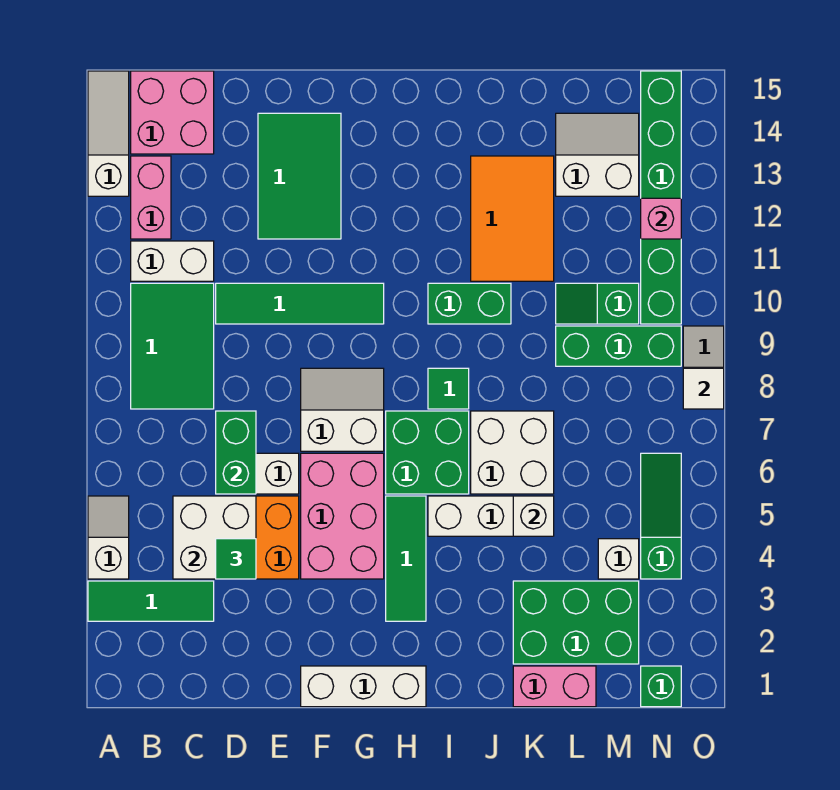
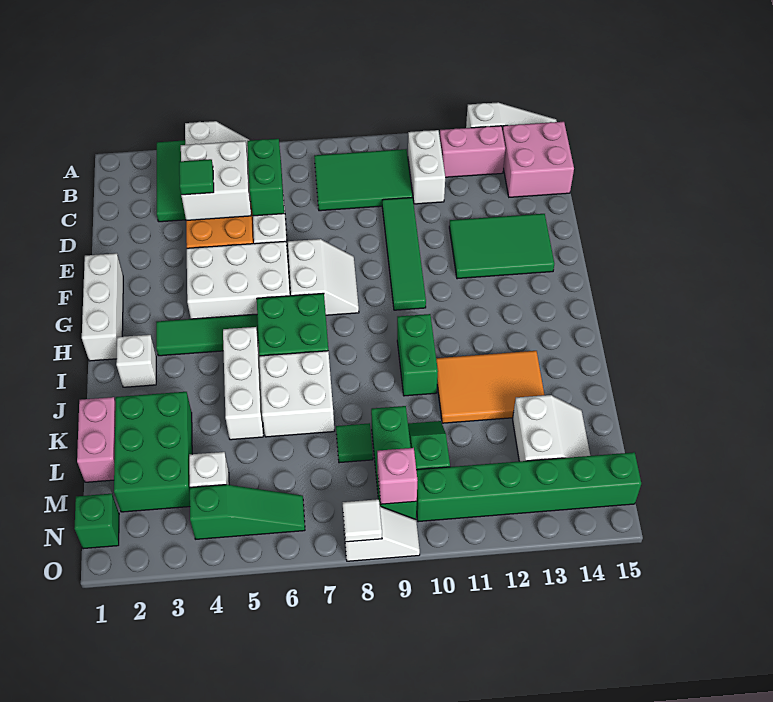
green 1x2 brick [216,411,256,494] -> green 1x2 brick turned to [247,139,284,216]
pink 2x3 brick [301,453,384,579] -> white 2x3 brick [187,241,290,319]
green 1x1 tile [428,368,469,409] -> green 1x1 tile moved to [336,423,373,463]
white 1x1 brick [513,496,554,536] -> white 1x1 brick moved to [116,335,156,387]
pink 1x1 brick [641,198,681,239] -> pink 1x1 brick moved to [377,448,418,504]

